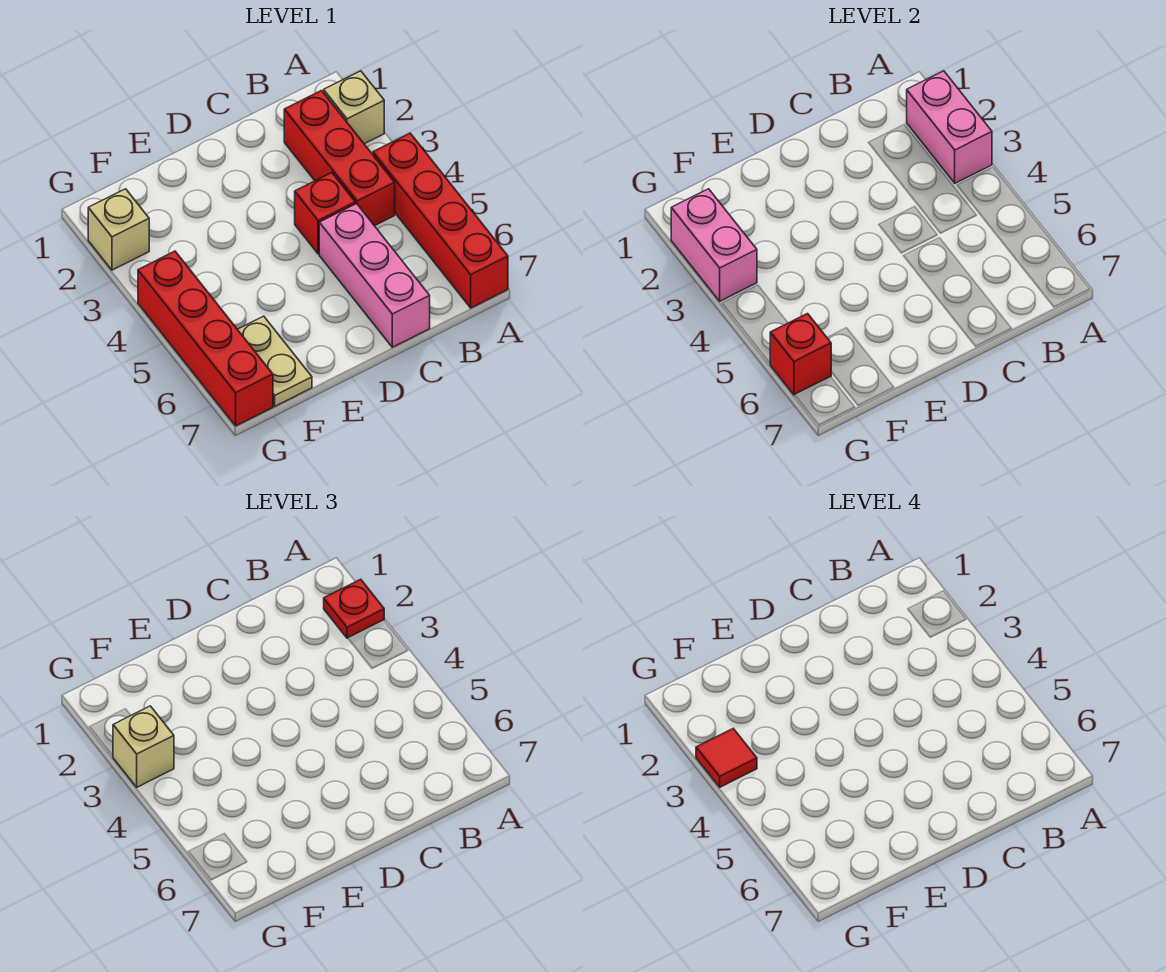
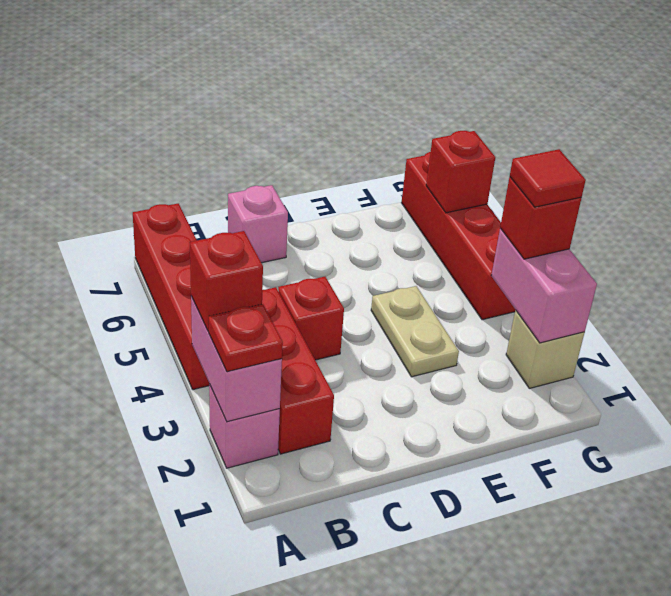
tan 1x1 brick [324,71,384,144] -> pink 1x1 brick [209,384,280,468]
none -> red 1x1 brick [190,231,263,331]
pink 1x3 brick [319,204,430,347] -> pink 1x1 brick [228,185,288,263]
tan 1x2 plate [237,316,312,406] -> tan 1x2 plate moved to [371,286,459,377]
tan 1x1 brick [113,706,174,787] -> red 1x1 brick [500,177,581,259]

